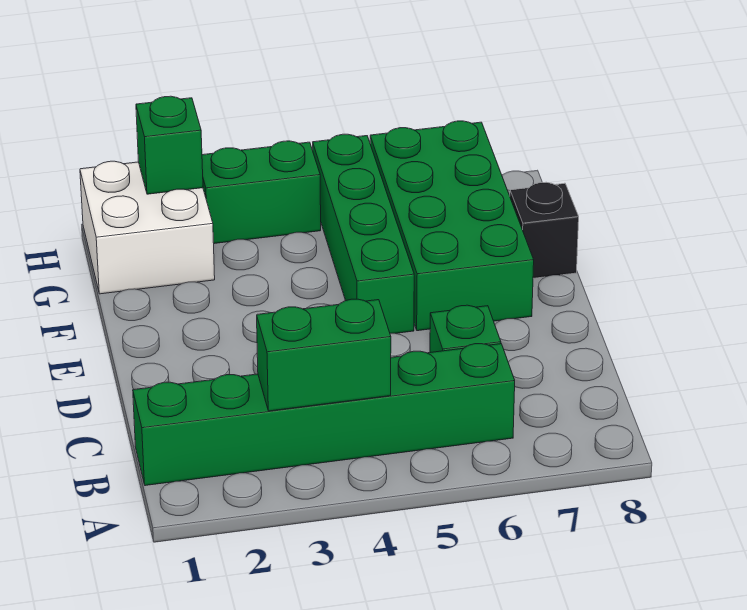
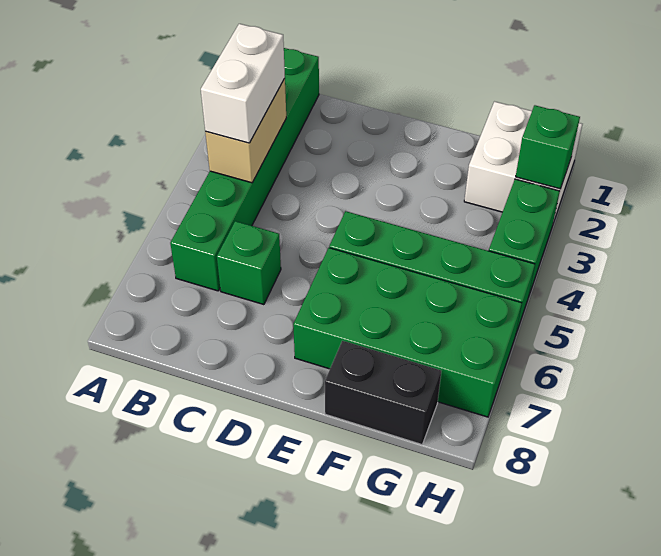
green 1x2 brick [257,299,391,411] -> tan 1x2 brick [205,78,286,183]
none -> white 1x2 brick [201,24,285,143]
black 1x1 brick [510,182,579,278] -> black 1x2 brick [325,341,441,445]

